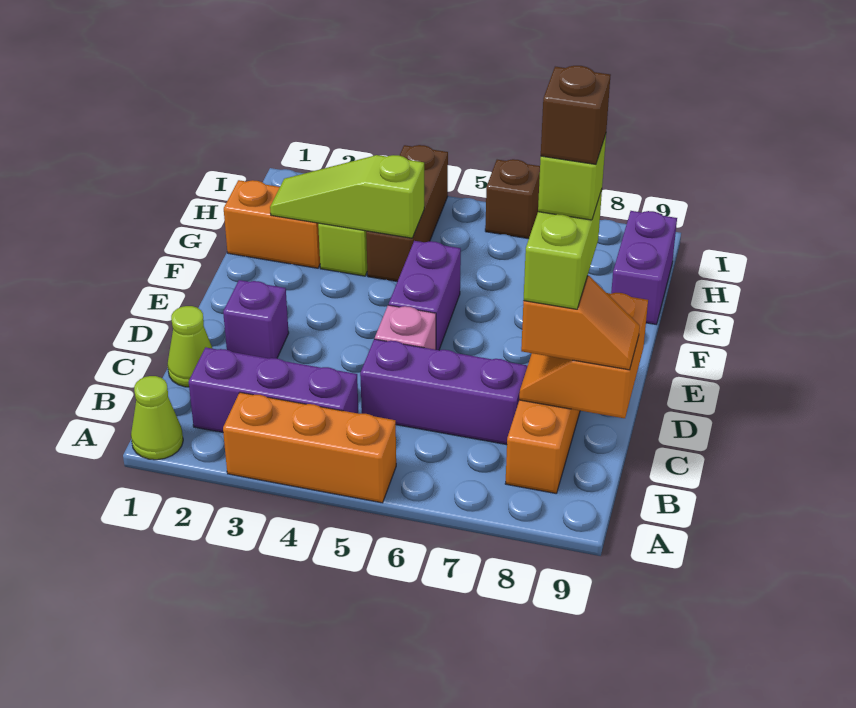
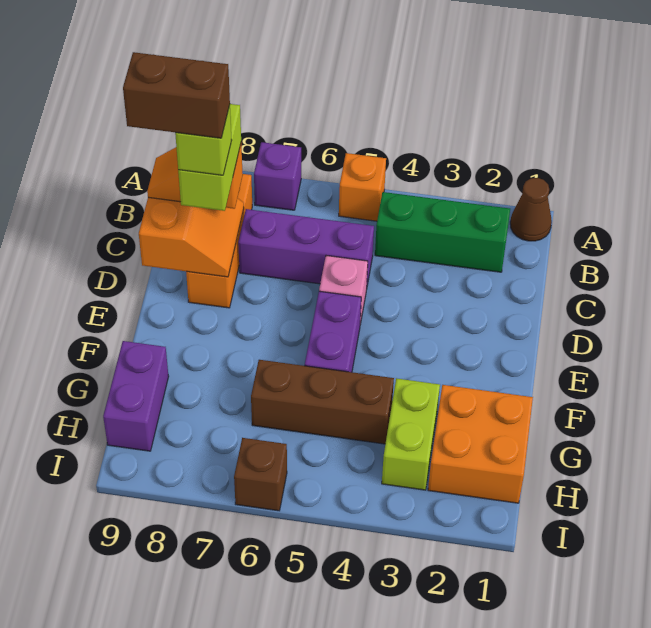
lime 1x1 cone [131,376,183,460] -> brown 1x1 cone [510,178,552,241]
orange 1x3 brick [223,392,396,503] -> orange 1x1 brick [339,153,386,221]
purple 1x3 brick [189,347,358,432] -> green 1x3 brick [375,192,510,272]
lime 1x1 cone [168,306,213,387] -> none
purple 1x1 brick [223,280,289,359] -> purple 1x1 brick moved to [254,142,301,210]
brown 1x1 brick [541,66,610,164] -> brown 1x2 brick [123,52,230,138]
orange 1x2 brick [224,180,320,268] -> orange 2x2 brick [428,385,533,503]
lime 1x3 slope [270,155,424,238] -> none
brown 1x3 brick [366,145,448,282] -> brown 1x3 brick turned to [251,360,394,444]

